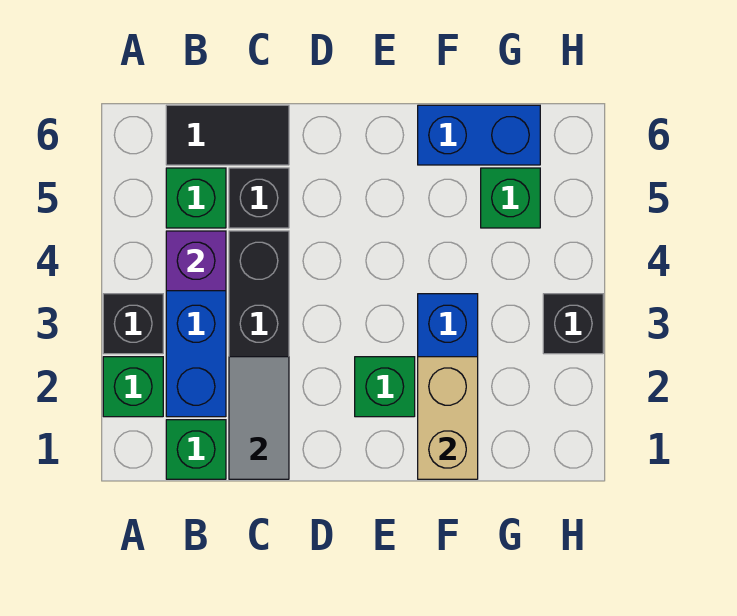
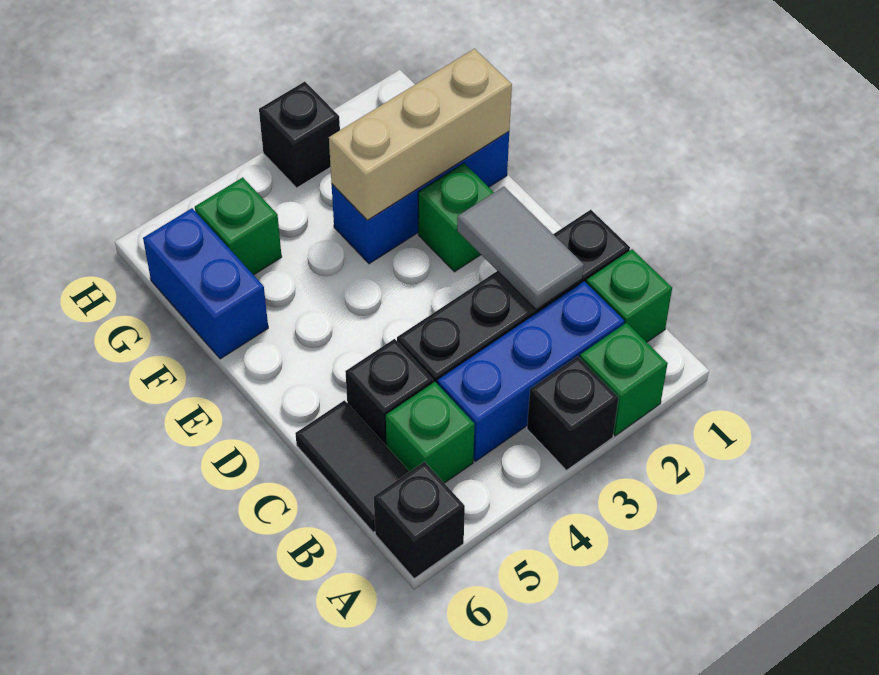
none -> black 1x1 brick [374,462,465,579]
purple 1x1 brick [166,231,226,291] -> none
grey 1x2 tile [229,357,289,479] -> grey 1x2 tile turned to [457,187,584,310]
tan 1x2 brick [418,357,478,479] -> tan 1x3 brick [329,49,512,220]

